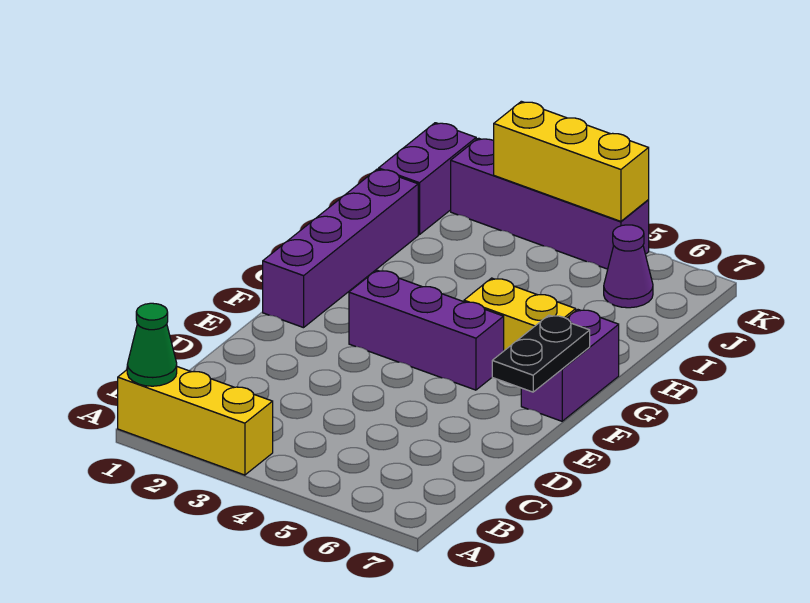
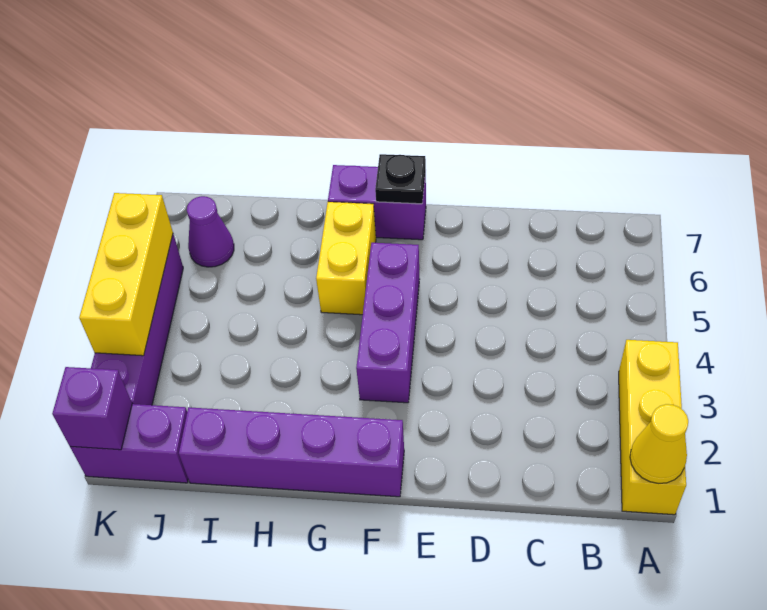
green 1x1 cone [127,303,177,386] -> yellow 1x1 cone [630,404,688,484]
black 1x2 plate [492,315,590,392] -> black 1x1 plate [375,154,426,204]
none -> purple 1x1 brick [52,367,132,450]

